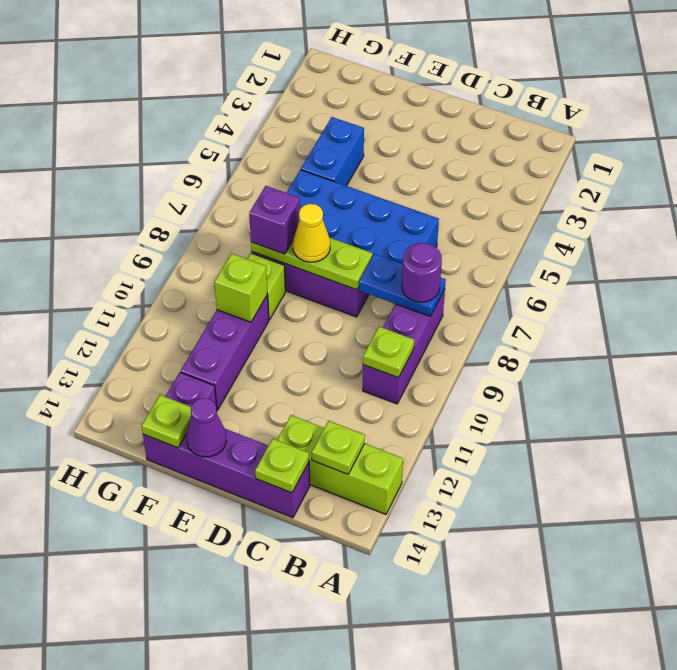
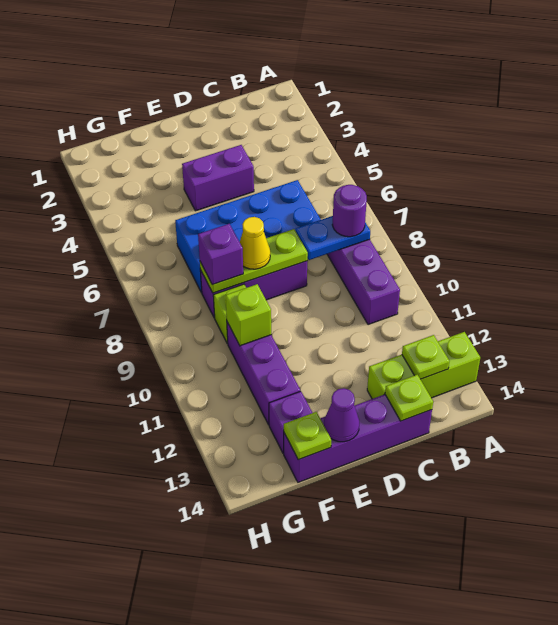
lime 1x1 plate [363,327,414,378] -> none
none -> purple 1x2 brick [182,145,254,211]
blue 1x2 brick [301,117,364,186] -> none

